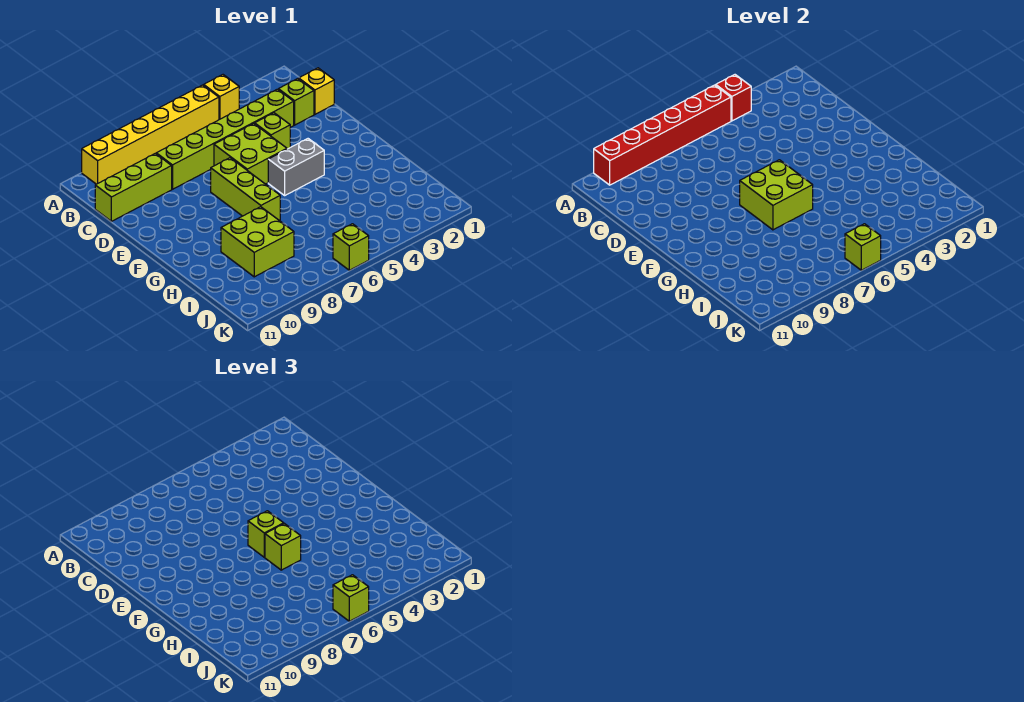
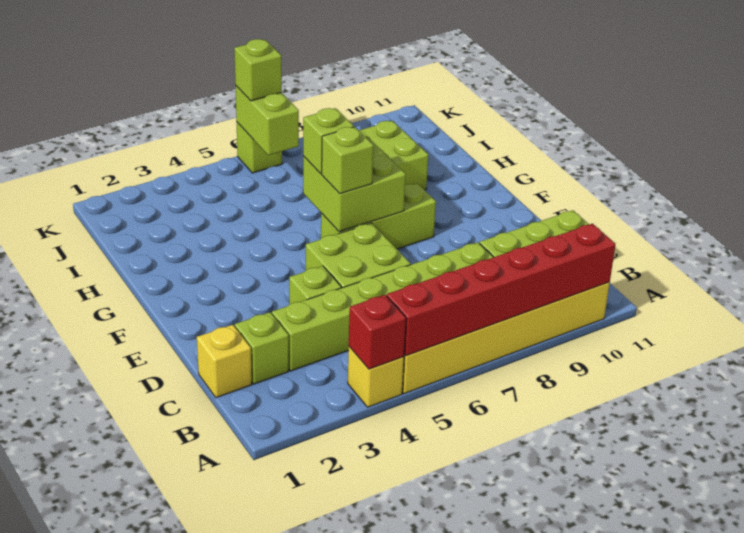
lime 1x3 brick [211,158,280,220] -> lime 1x3 brick turned to [321,183,436,249]
grey 1x2 brick [268,139,324,195] -> none
lime 1x1 brick [845,224,881,270] -> lime 1x2 brick [236,86,299,155]

